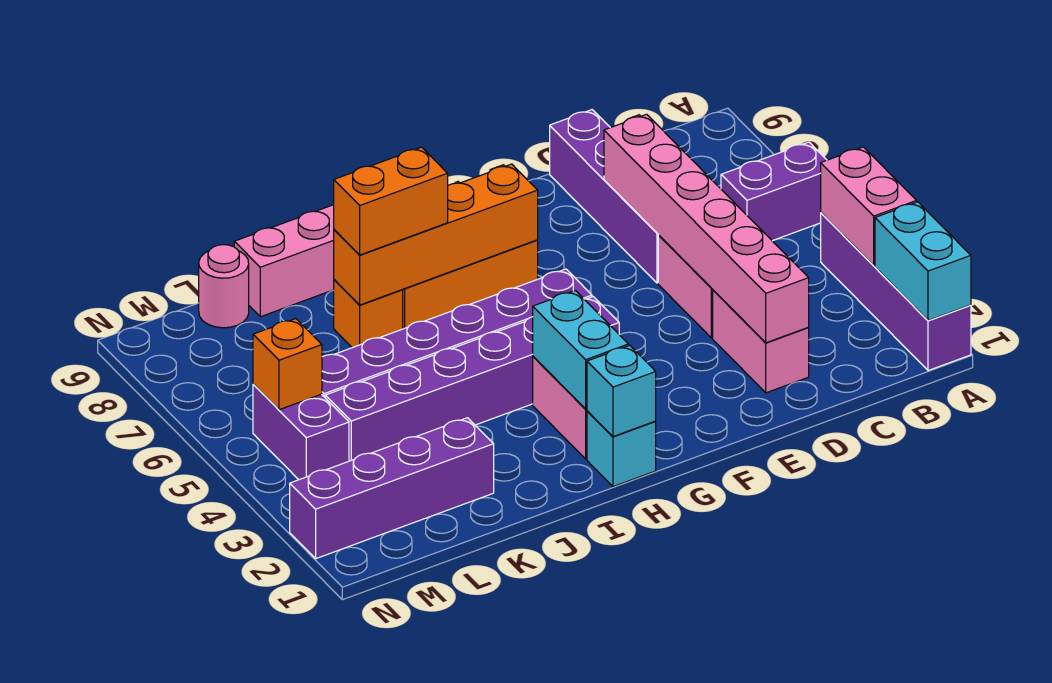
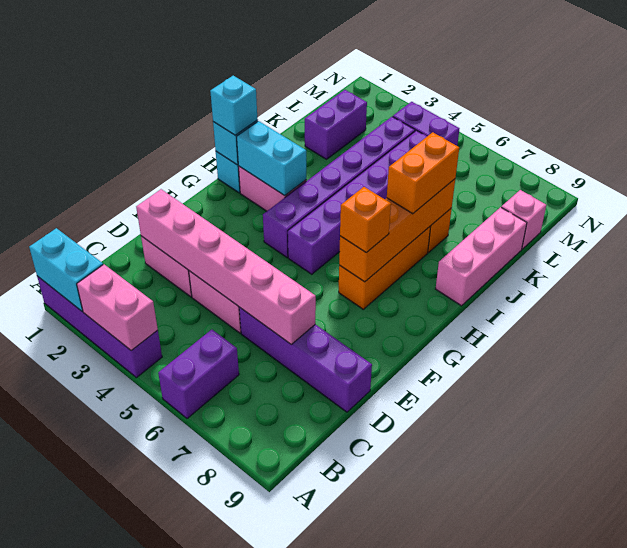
none -> cyan 1x1 brick [210,76,257,135]
purple 1x4 brick [290,418,494,558] -> purple 1x2 brick [305,90,367,159]
pink 1x1 round brick [199,245,249,328] -> pink 1x1 brick [501,190,546,249]
orange 1x1 brick [253,319,322,410] -> orange 1x1 brick moved to [340,187,391,253]

